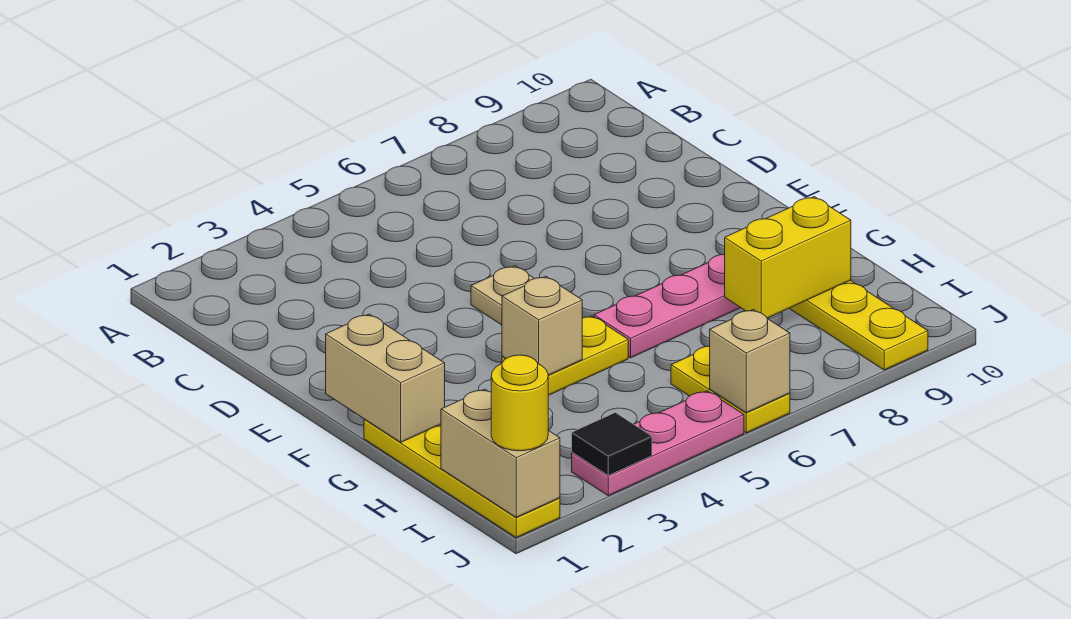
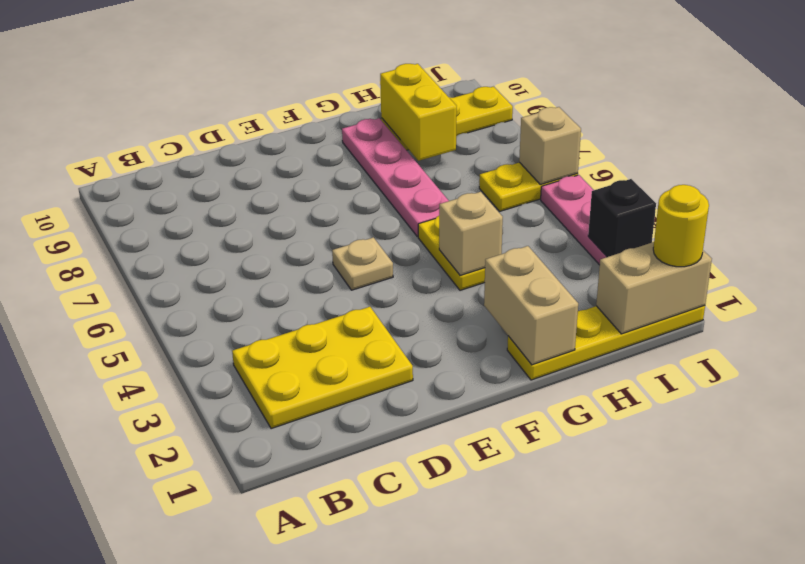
none -> yellow 2x3 plate [232,307,413,429]
tan 1x2 brick [326,314,445,442] -> tan 1x2 brick turned to [484,246,578,365]
black 1x1 tile [572,413,652,475] -> black 1x1 brick [588,179,656,257]

